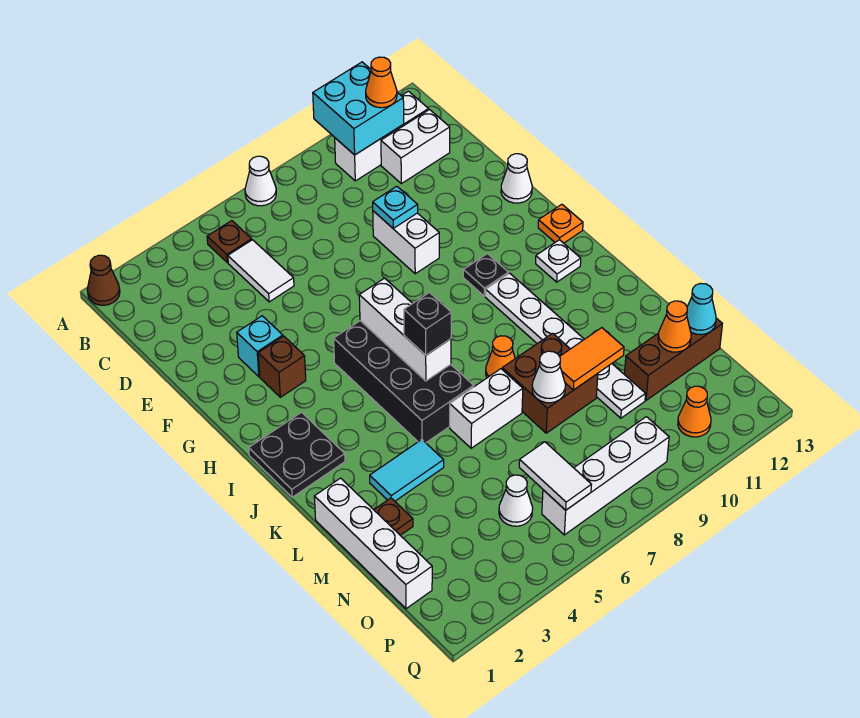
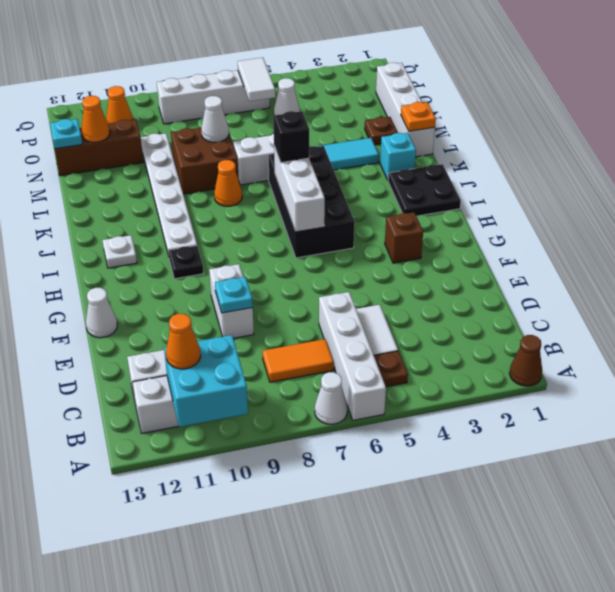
none -> white 1x4 brick [319,292,386,420]
cyan 1x1 brick [237,316,283,377] -> cyan 1x1 brick moved to [380,133,416,180]
orange 1x1 plate [538,204,583,243] -> orange 1x1 plate moved to [401,102,436,131]
orange 1x2 tile [560,328,624,390] -> orange 1x2 tile moved to [263,339,334,382]
cyan 1x1 cone [687,284,716,335] -> cyan 1x1 plate [50,119,82,149]

